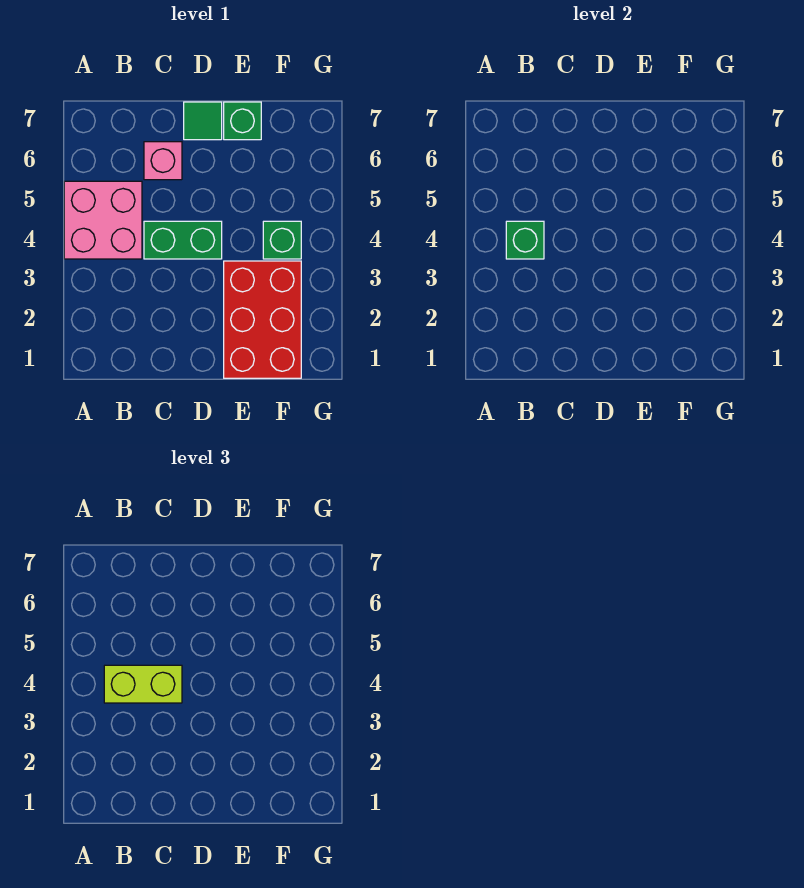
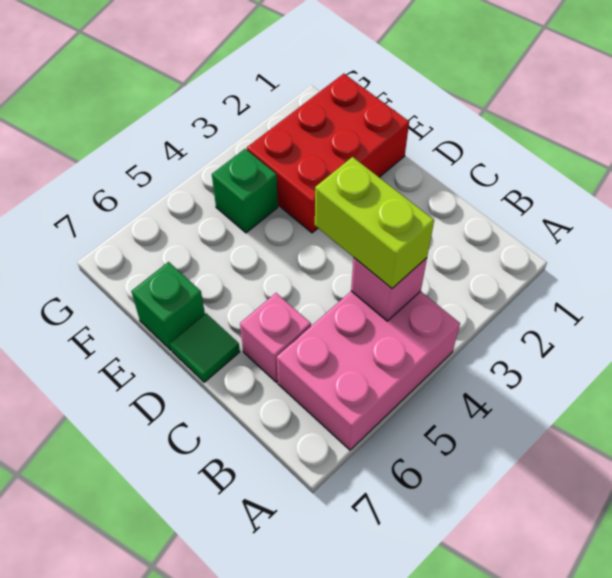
pink 2x2 brick [64,181,142,259] -> pink 2x3 brick [277,291,460,450]
green 1x1 brick [506,221,544,259] -> pink 1x1 brick [351,258,427,321]
green 1x2 brick [144,221,222,259] -> none

